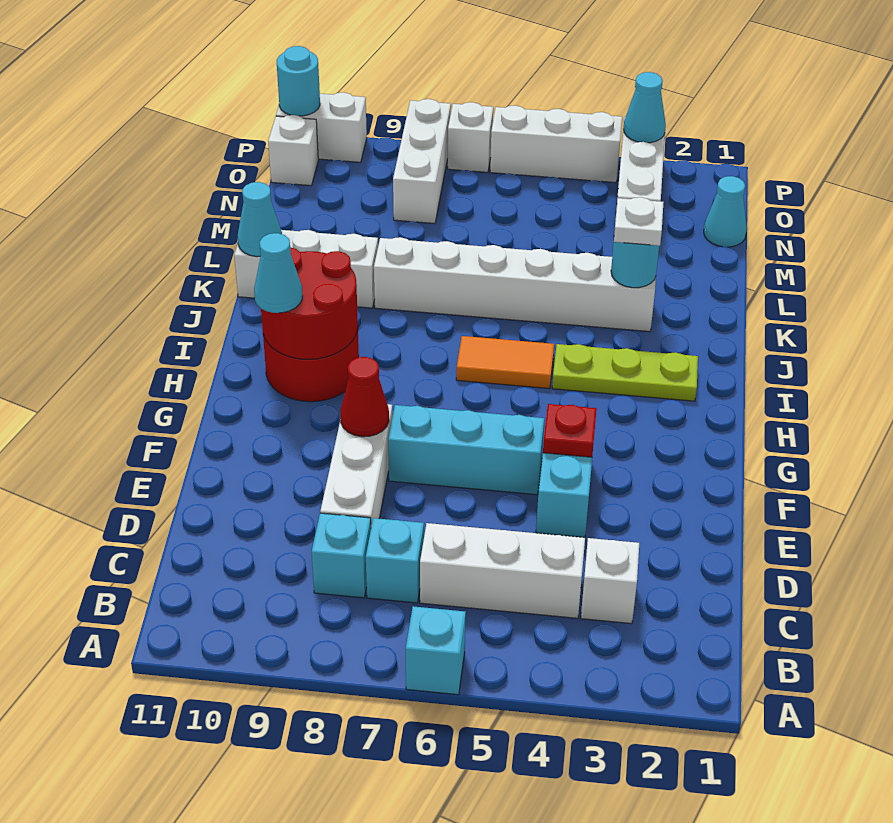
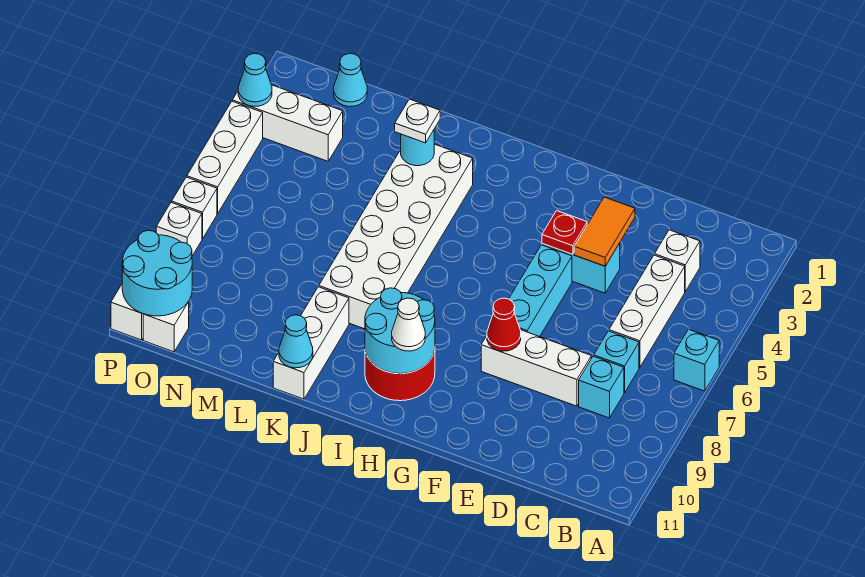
red 2x2 round brick [261,247,358,359] -> cyan 2x2 round brick [365,288,435,374]
cyan 1x1 cone [254,233,302,313] -> white 1x1 cone [392,298,425,351]
lime 1x3 plate [552,344,698,401] -> none
orange 1x2 tile [456,336,554,389] -> orange 1x2 tile moved to [574,197,635,266]
white 1x6 brick [374,237,656,332] -> white 2x6 brick [319,144,473,329]
white 1x3 brick [393,99,451,224] -> white 1x1 brick [156,202,202,256]
cyan 1x1 round brick [277,46,320,116] -> cyan 2x2 round brick [122,231,192,316]

